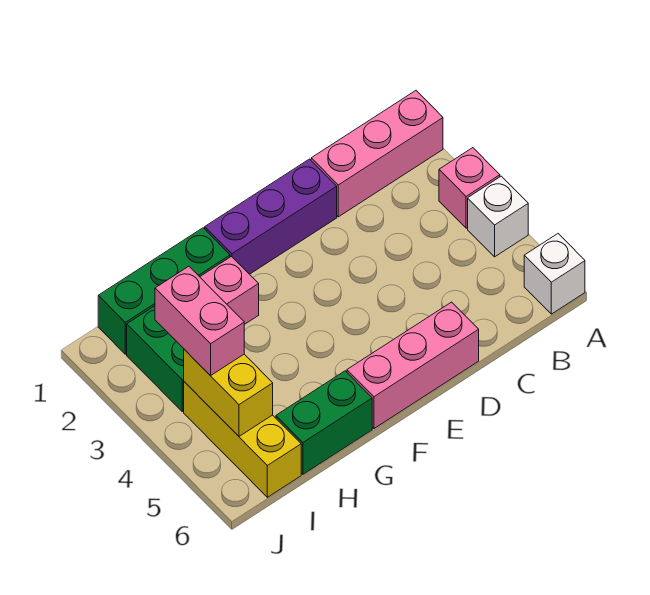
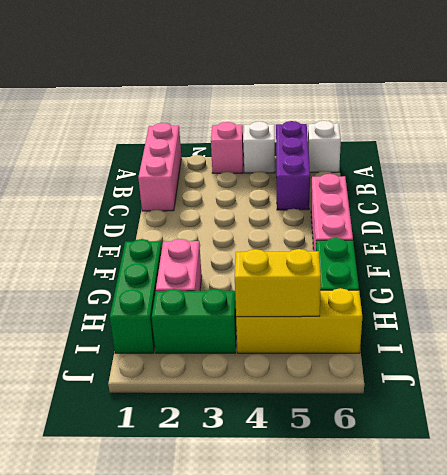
purple 1x3 brick [205,159,337,274] -> purple 1x3 brick moved to [276,121,310,210]
pink 1x2 brick [155,266,244,376] -> none

